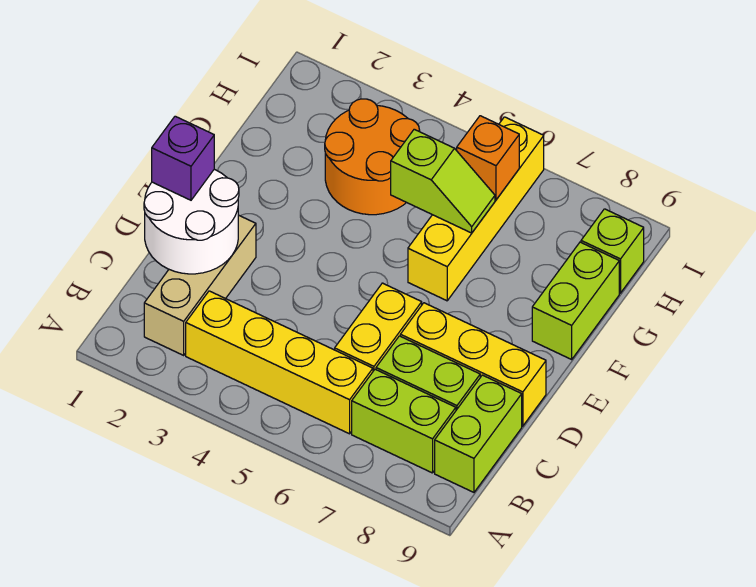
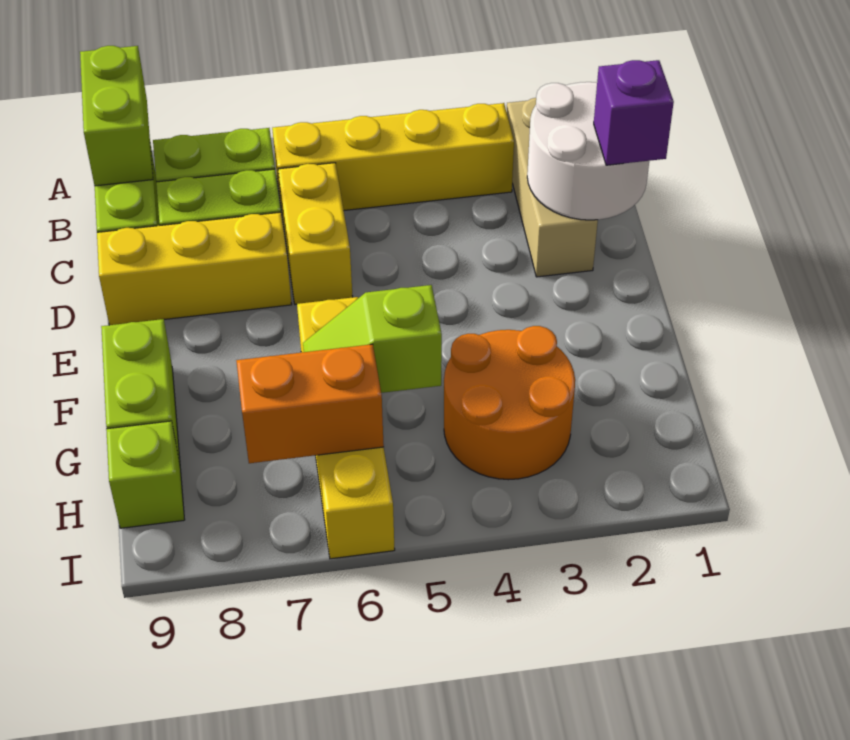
none -> lime 1x2 brick [80,46,153,186]
orange 1x1 brick [457,116,519,200] -> orange 1x2 brick [236,344,384,463]

